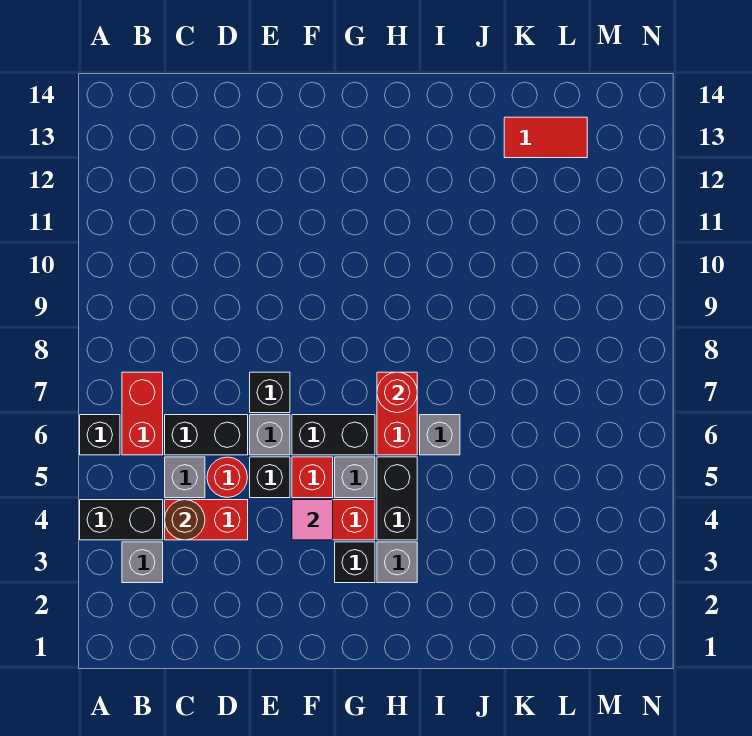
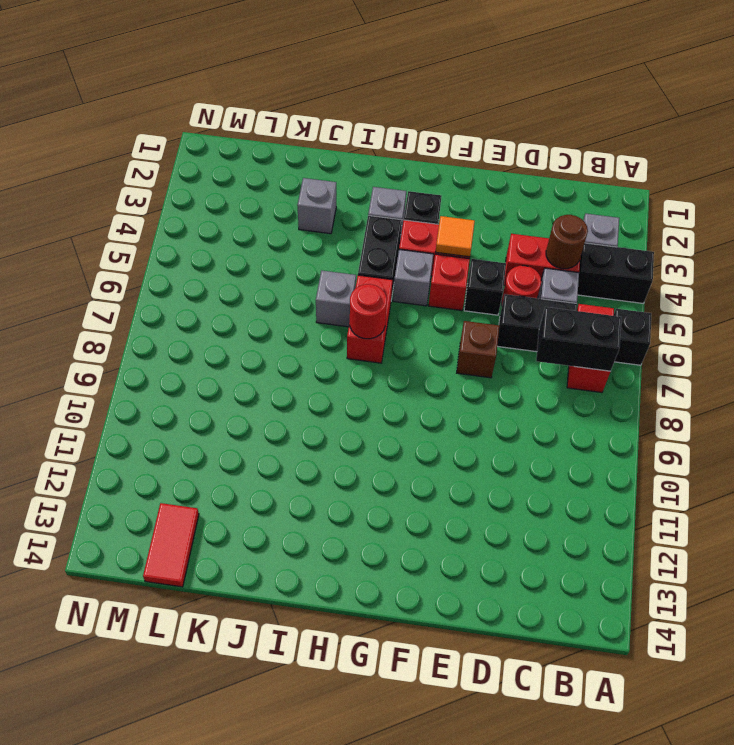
grey 1x1 brick [250,415,290,455] -> grey 1x1 brick moved to [297,178,336,234]
black 1x1 brick [250,372,290,413] -> brown 1x1 brick [457,321,499,378]
pink 1x1 tile [292,500,333,540] -> orange 1x1 tile [436,216,475,257]
black 1x2 brick [292,415,375,455] -> black 1x2 brick moved to [536,307,621,371]
red 1x2 tile [504,117,587,158] -> red 1x2 tile turned to [143,503,199,587]

